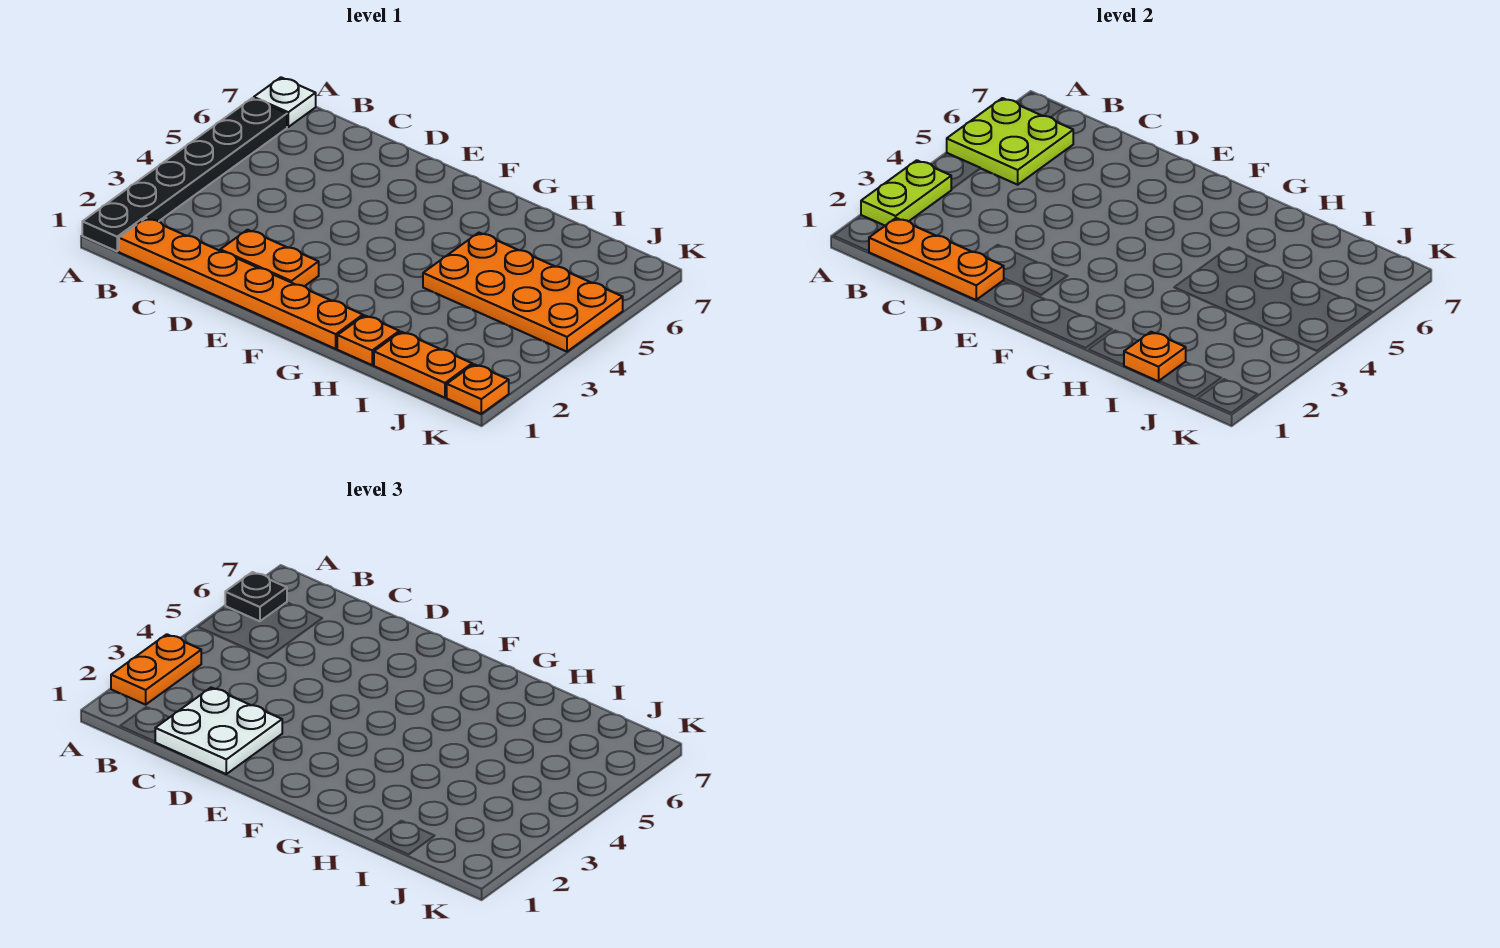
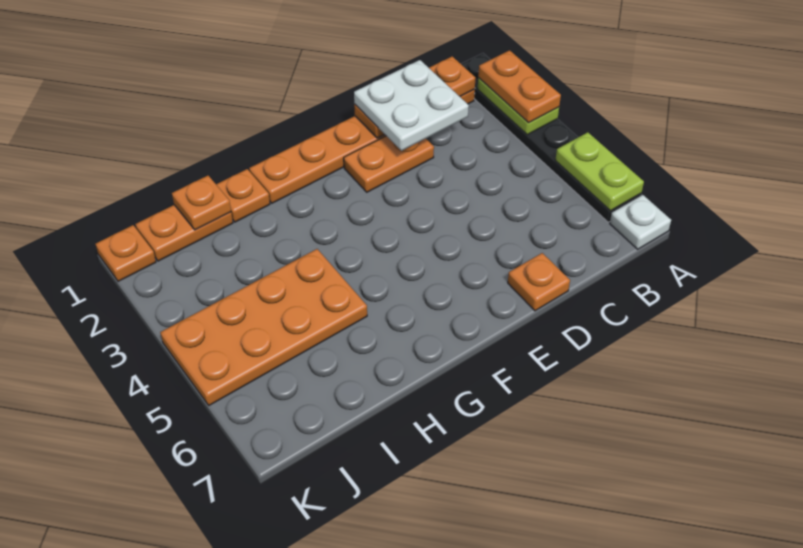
lime 2x2 plate [947,98,1073,185] -> lime 1x2 plate [555,132,644,211]
black 1x1 plate [225,572,287,621] -> none
none -> orange 1x1 plate [508,253,570,311]

